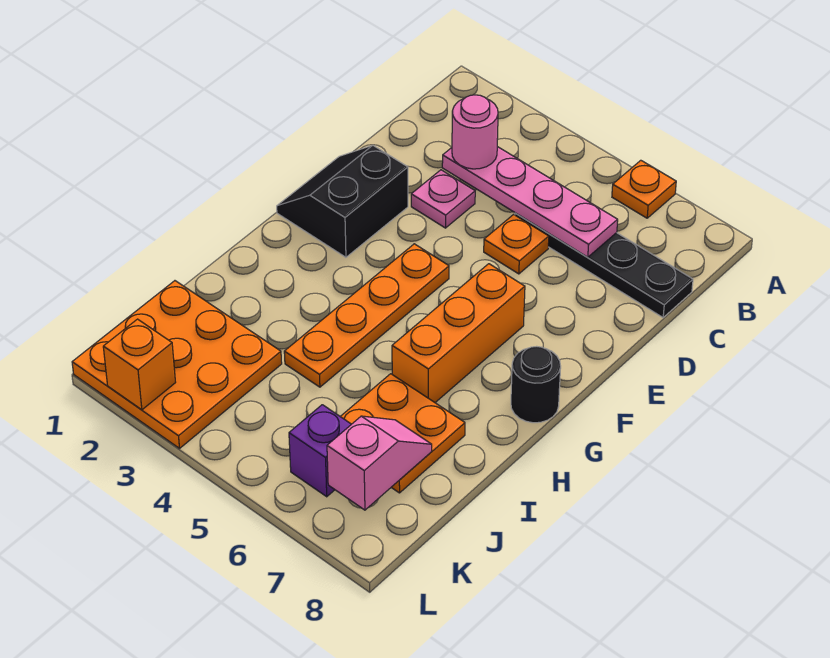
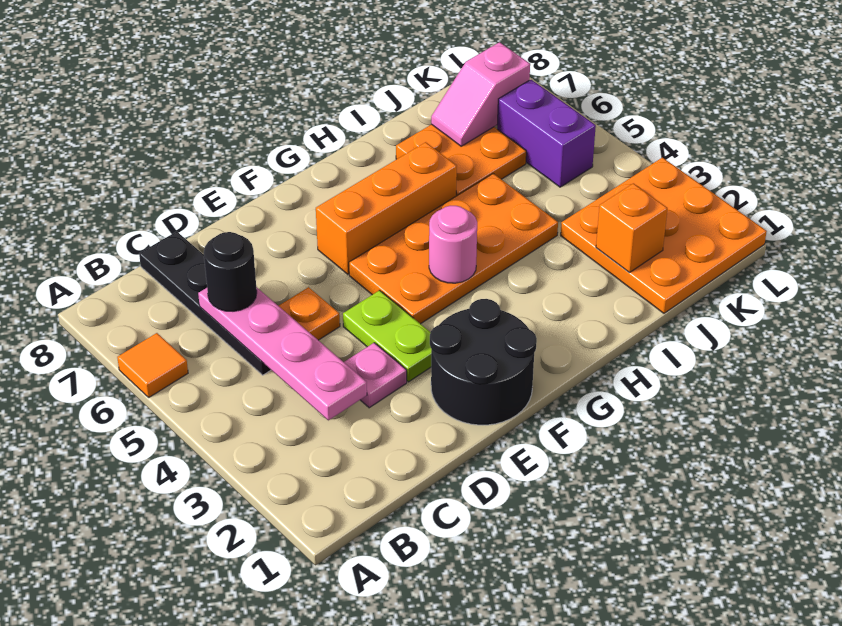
orange 1x1 plate [612,160,676,218] -> orange 1x1 tile [117,333,188,397]
pink 1x1 round brick [452,95,498,169] -> pink 1x1 round brick moved to [429,206,477,283]
black 2x2 slope [277,145,408,257] -> black 2x2 round brick [430,299,537,425]
none -> lime 1x2 plate [343,290,431,382]
orange 1x4 plate [284,244,449,387] -> orange 2x4 plate [349,174,558,324]
black 1x1 round brick [511,346,561,423] -> black 1x1 round brick moved to [204,232,257,311]
purple 1x1 brick [289,405,351,497] -> purple 1x2 brick [497,80,596,187]
orange 1x1 brick [103,319,176,410] -> orange 1x1 brick moved to [596,183,668,272]

